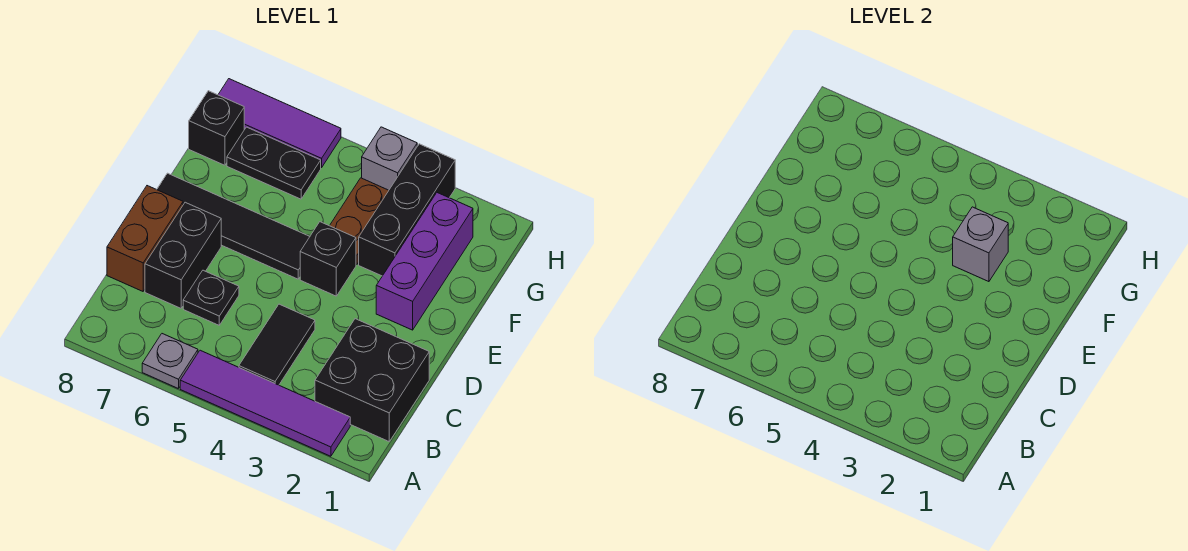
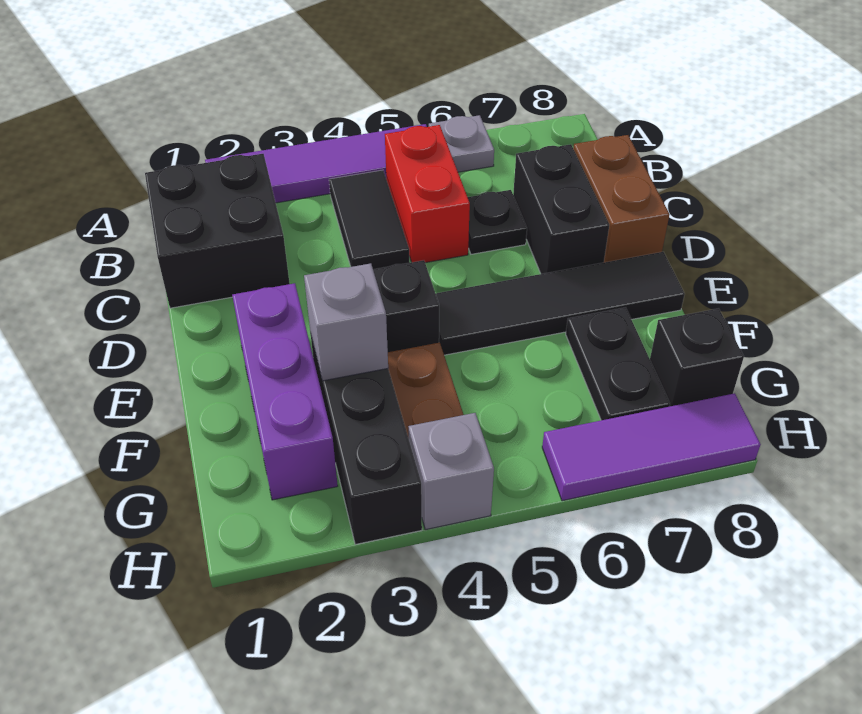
none -> red 1x2 brick [385,125,470,263]
black 1x2 plate [227,127,321,199] -> black 1x2 plate turned to [566,307,670,420]

